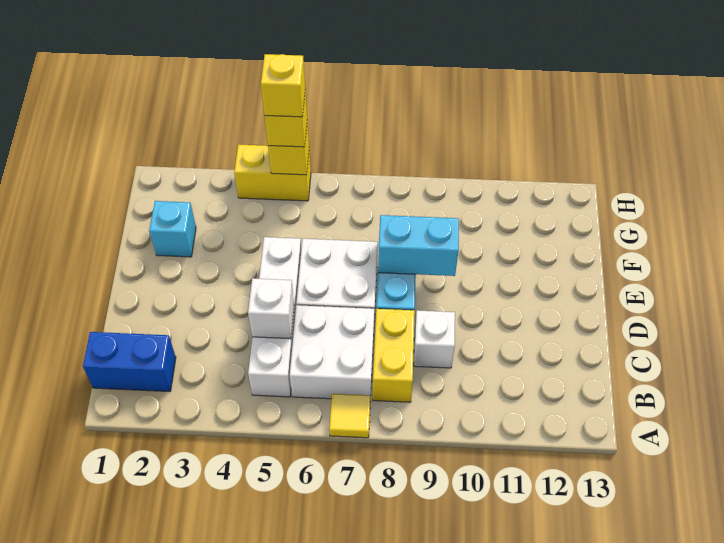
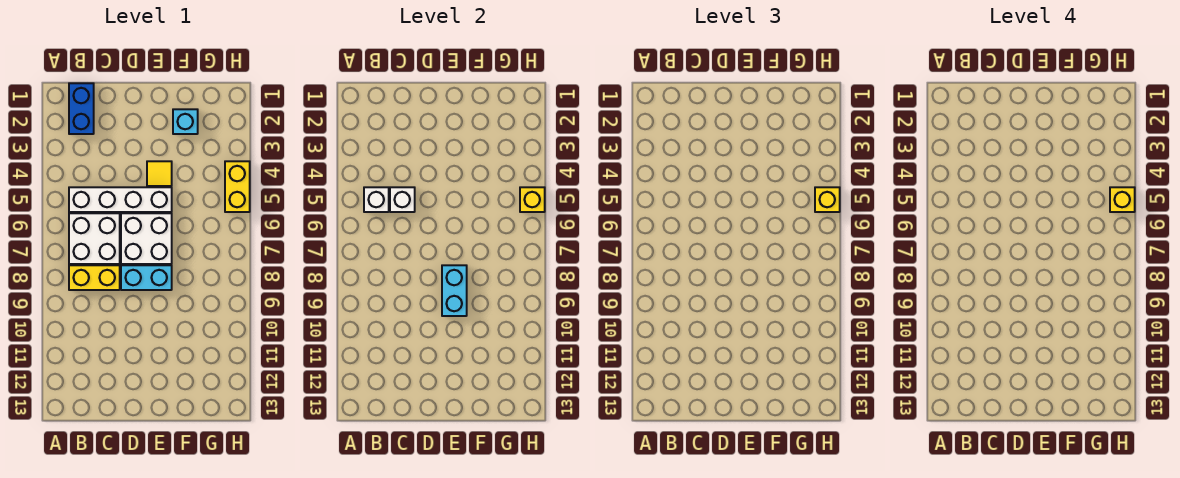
yellow 1x1 tile [329,394,371,438] -> yellow 1x1 tile moved to [147,161,172,186]
white 1x1 brick [414,310,455,368] -> white 1x1 brick moved to [364,187,389,212]

